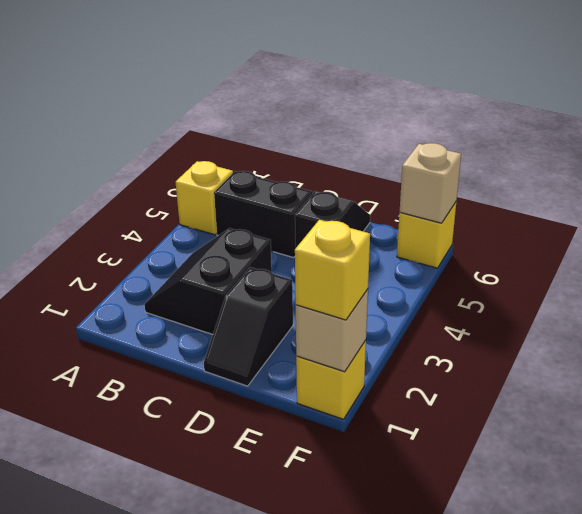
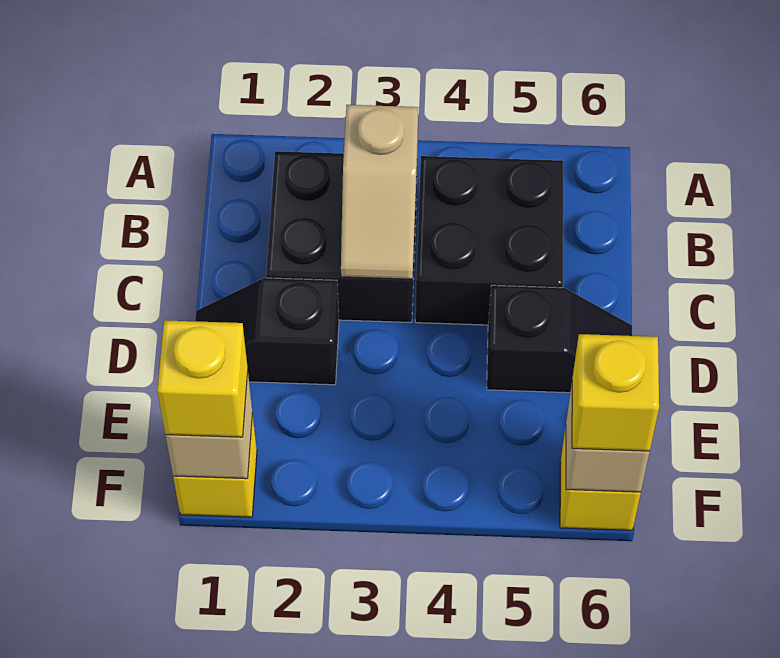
yellow 1x1 brick [176,161,233,235] -> yellow 1x1 brick moved to [572,334,659,451]
black 2x2 slope [144,228,272,334] -> black 2x2 brick [266,151,417,323]
none -> tan 1x2 slope [341,105,418,279]
black 1x2 brick [214,171,312,258] -> black 2x2 brick [415,156,563,325]

